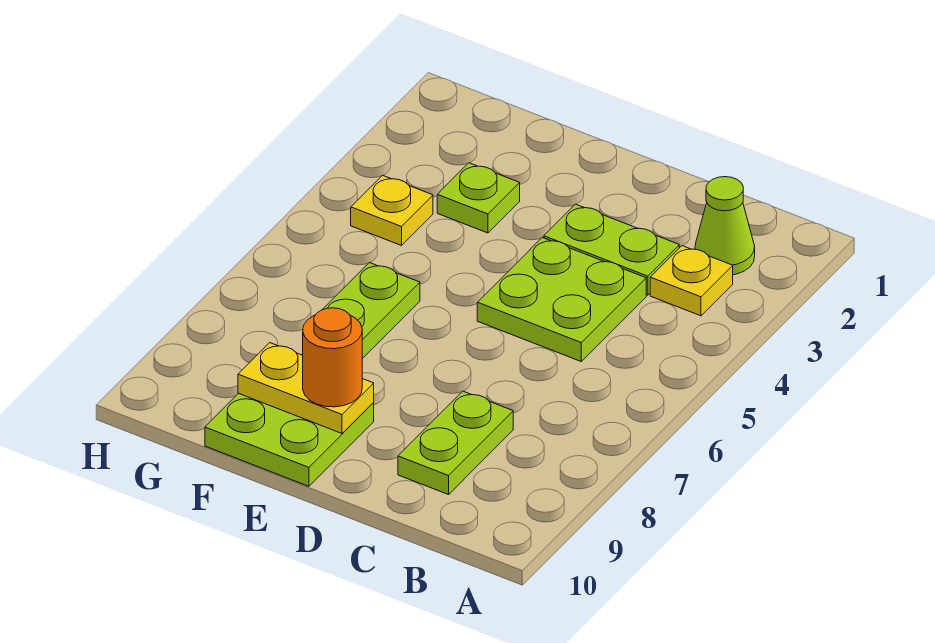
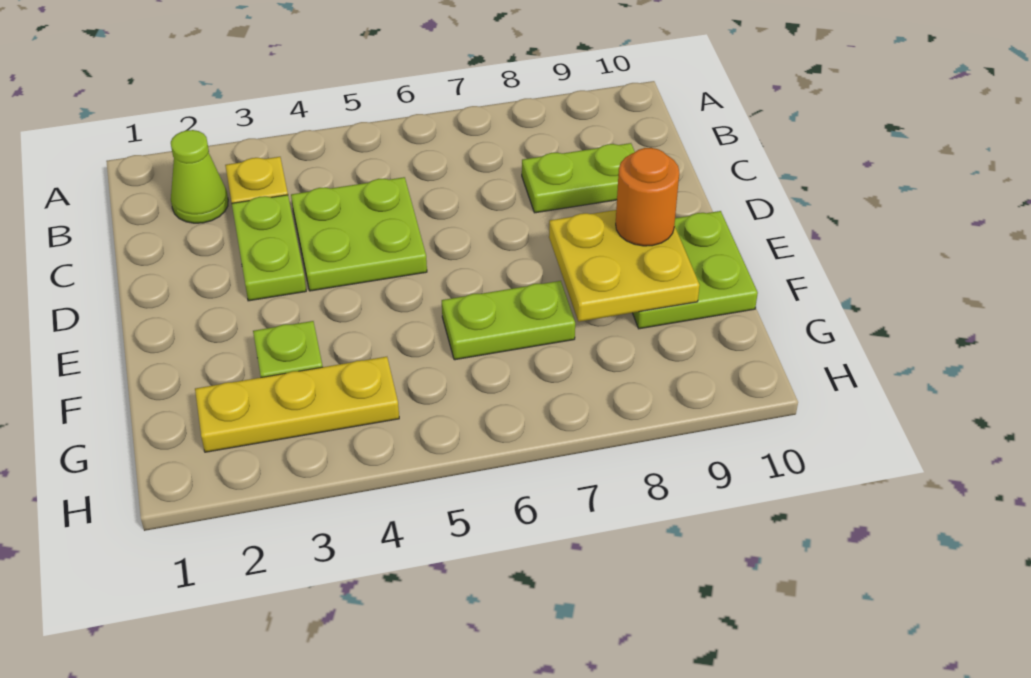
yellow 1x2 plate [238,343,374,433] -> yellow 2x2 plate [549,210,700,322]
yellow 1x1 plate [351,175,433,246] -> yellow 1x3 plate [195,357,399,452]

